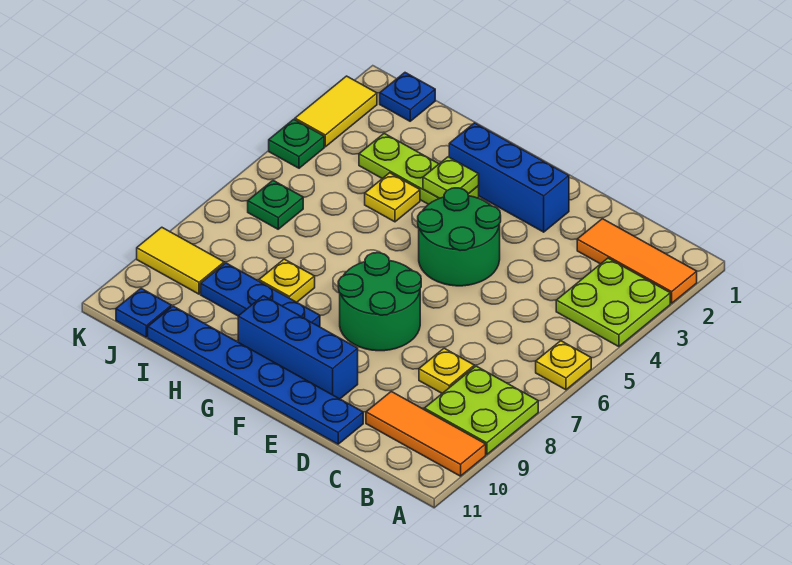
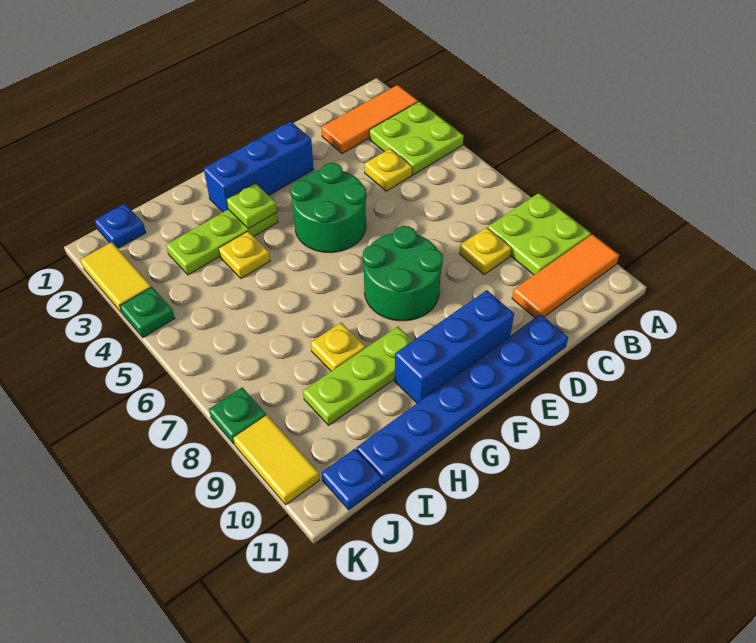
yellow 1x1 plate [536,341,591,390] -> yellow 1x1 plate moved to [365,149,412,191]
blue 1x3 plate [201,263,320,327] -> lime 1x3 plate [303,327,413,425]
green 1x1 plate [248,181,303,229] -> green 1x1 plate moved to [209,387,266,444]
yellow 1x2 tile [137,227,224,294] -> yellow 1x2 tile turned to [233,415,319,505]

